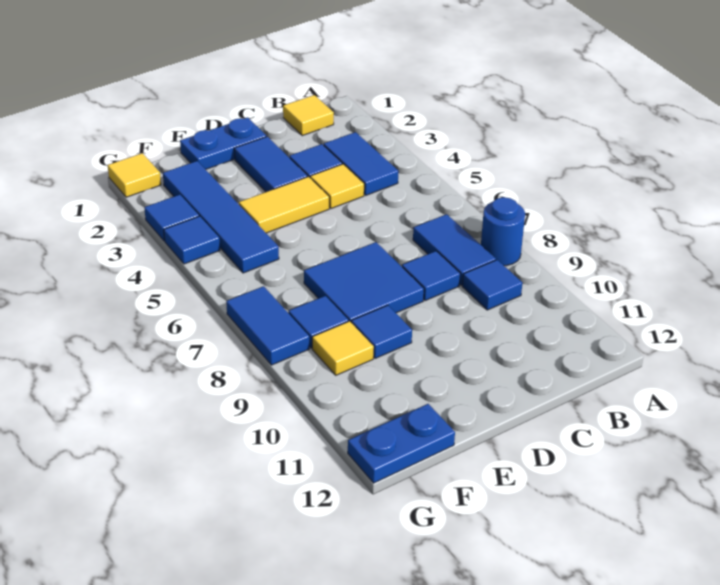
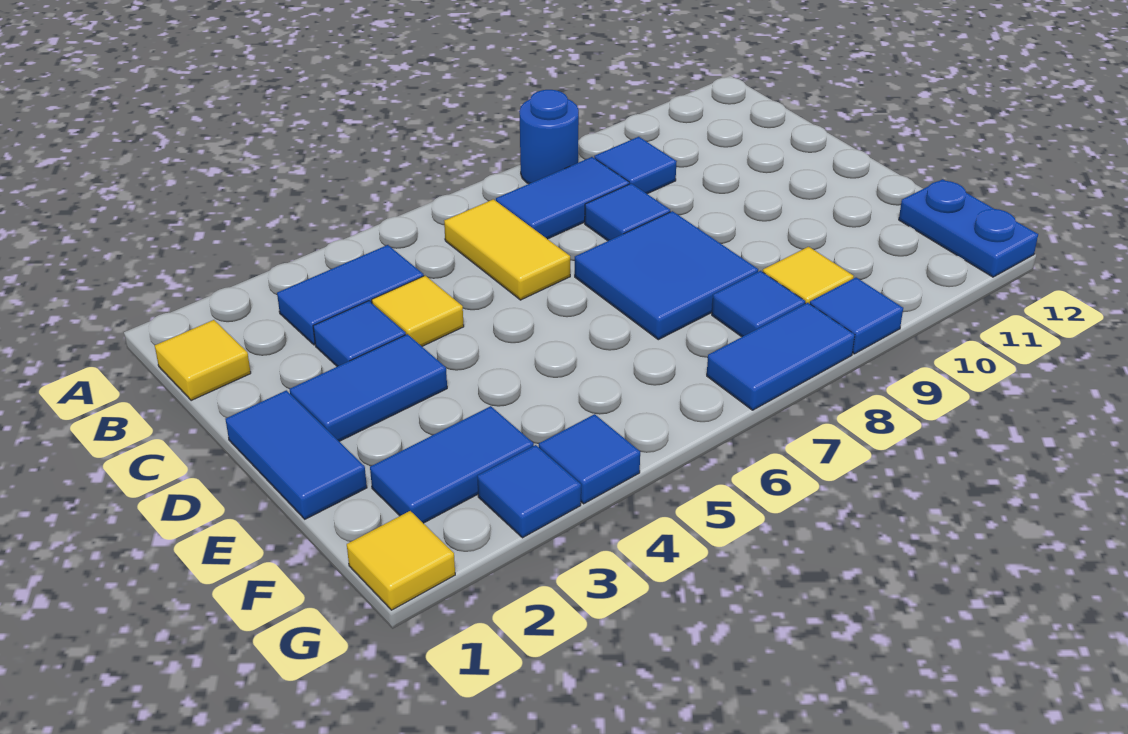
blue 1x2 plate [180,117,266,169] -> blue 1x2 tile [225,390,367,519]
yellow 1x2 tile [239,177,329,233] -> yellow 1x2 tile moved to [444,199,570,300]
blue 1x1 tile [351,305,412,358] -> blue 1x1 tile moved to [810,277,903,354]
blue 1x4 tile [163,161,279,273] -> blue 1x2 tile [370,406,534,523]

